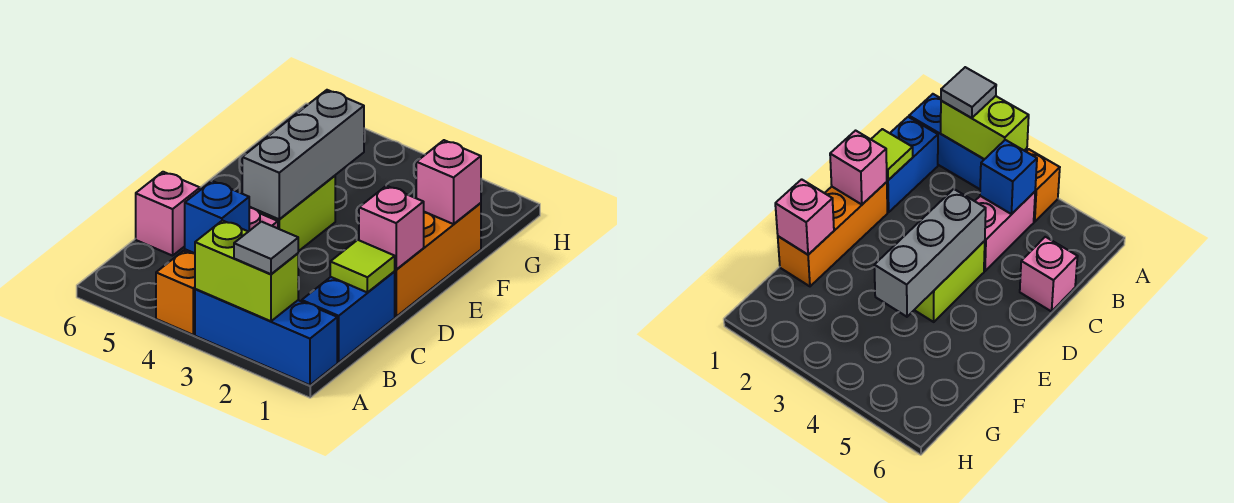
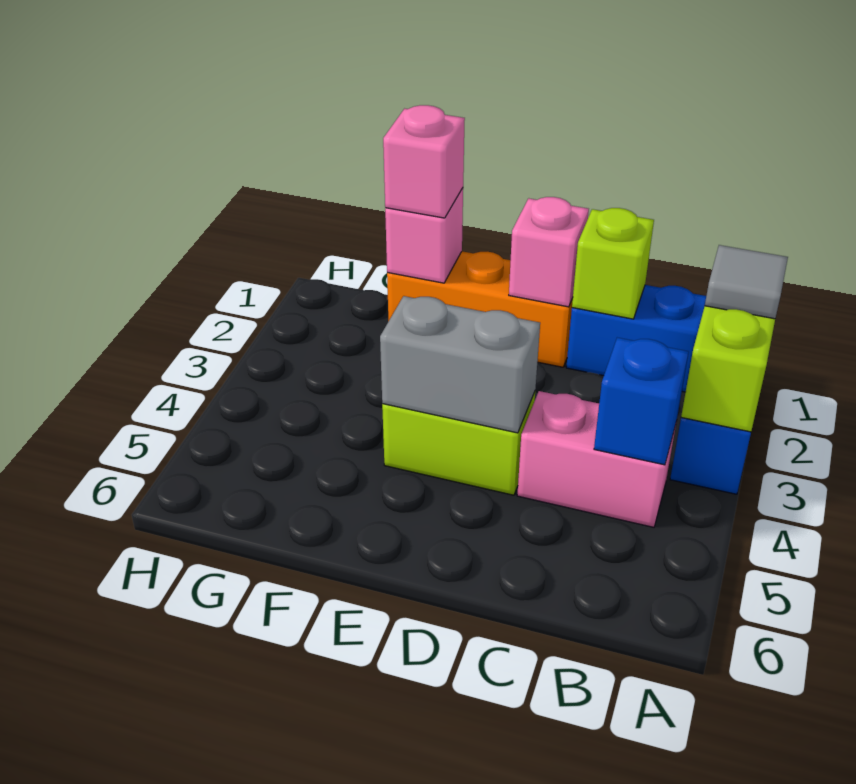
orange 1x1 brick [156,251,195,335] -> none
lime 1x1 tile [330,240,395,292] -> lime 1x1 brick [572,208,654,319]
pink 1x1 brick [136,172,200,256] -> pink 1x1 brick moved to [383,105,465,218]
grey 1x3 brick [242,90,364,219] -> grey 1x2 brick [380,296,540,433]

